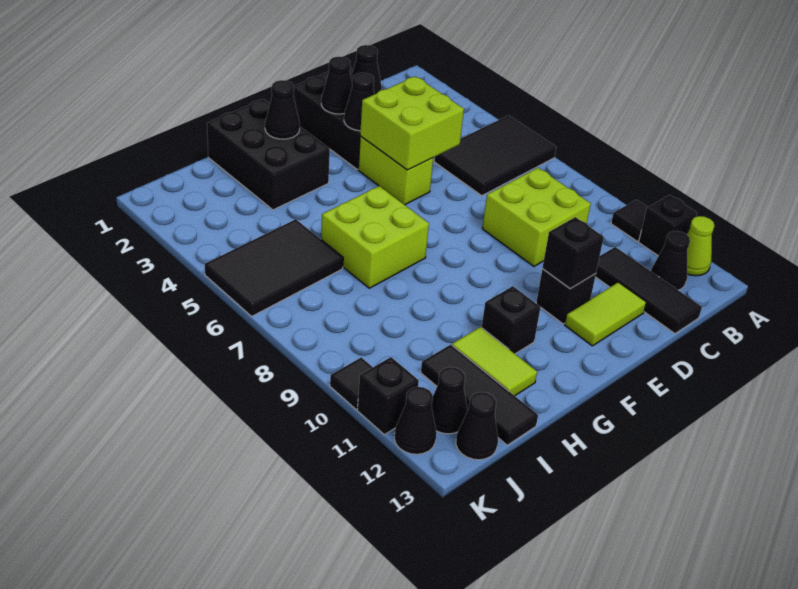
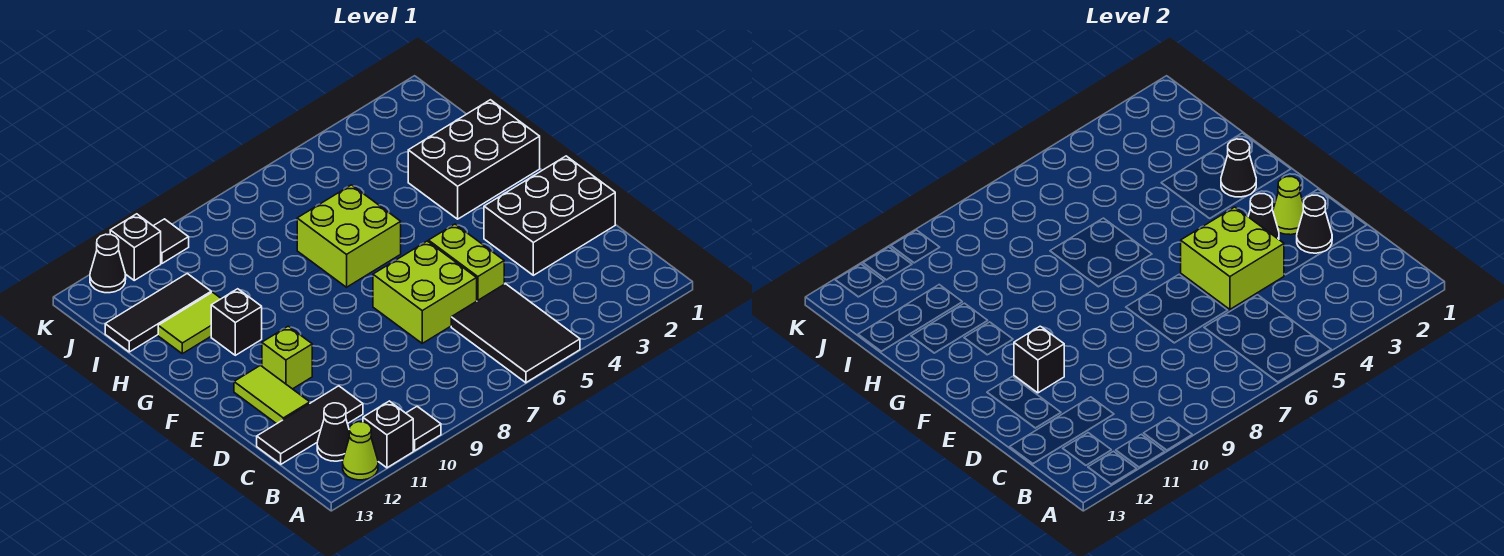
lime 2x2 brick [482,168,591,266] -> lime 2x2 brick moved to [373,241,477,343]
black 1x1 cone [321,57,352,114] -> lime 1x1 cone [1273,177,1303,235]
lime 1x2 brick [358,136,433,205] -> lime 1x2 brick turned to [429,224,504,301]
black 1x1 brick [536,269,596,324] -> lime 1x1 brick [262,326,312,389]
black 2x3 tile [205,219,343,316] -> none
black 1x1 cone [432,367,468,434] -> none
black 1x1 cone [456,392,498,460] -> none

